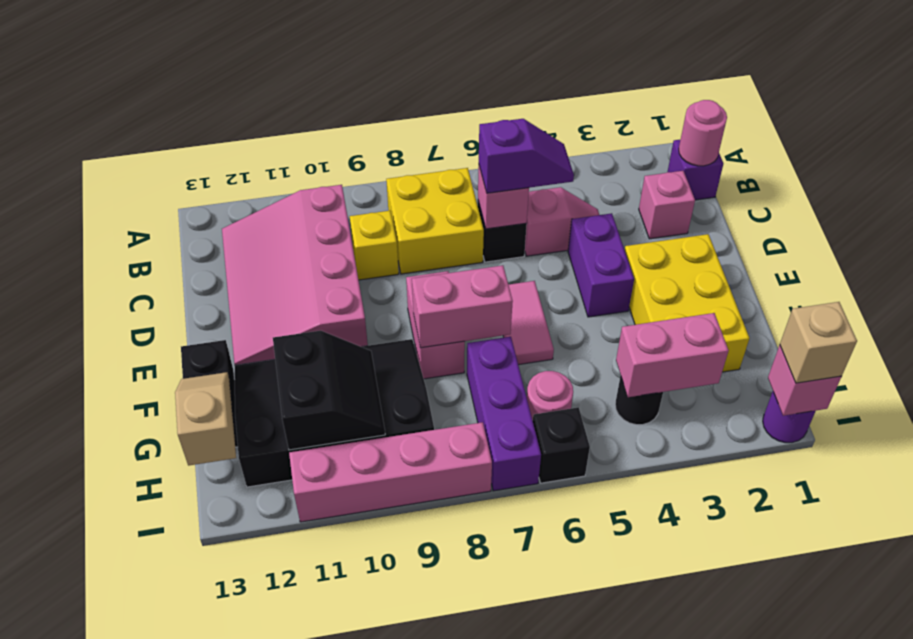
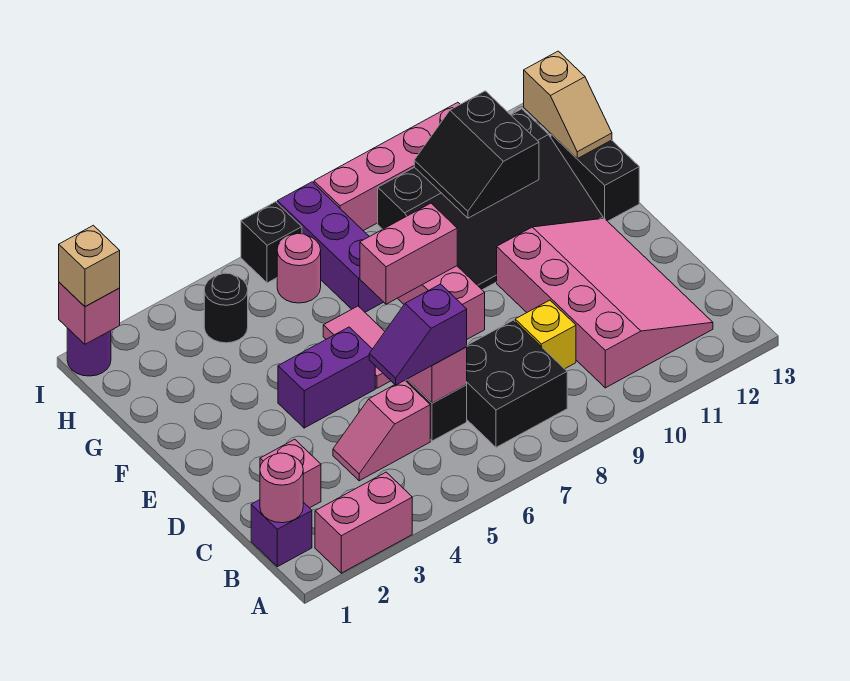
yellow 2x2 brick [386,168,484,274] -> black 2x2 brick [467,320,567,447]
purple 1x2 brick [568,213,634,317] -> purple 1x2 brick turned to [278,327,375,428]
yellow 2x3 brick [625,234,749,372] -> none
pink 1x2 brick [616,313,729,397] -> pink 1x2 brick moved to [315,472,412,573]

